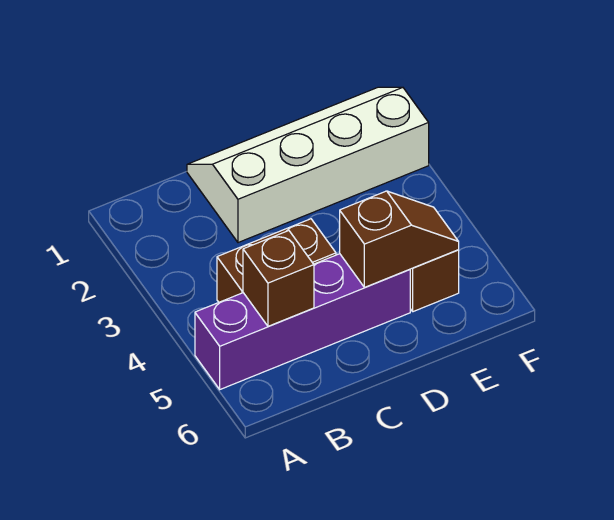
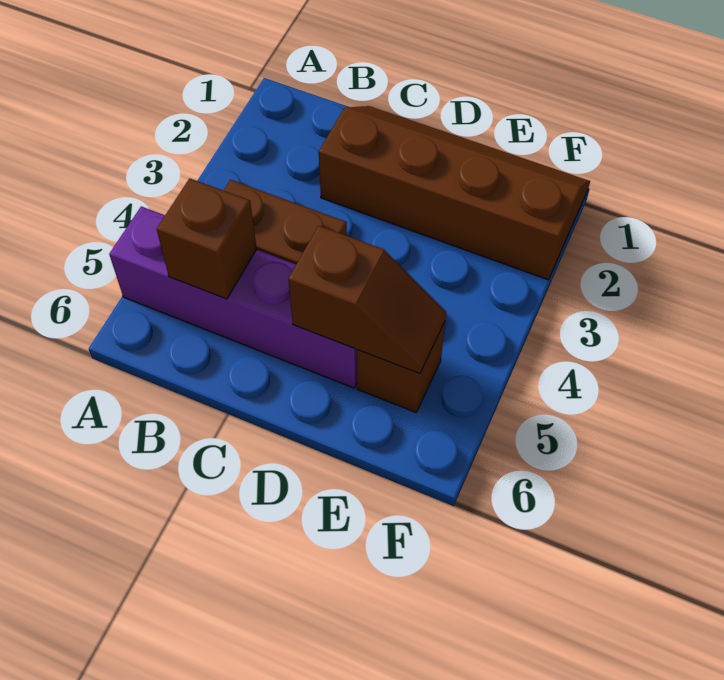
white 2x4 slope [187,87,429,243] -> brown 2x4 slope [319,106,590,280]

